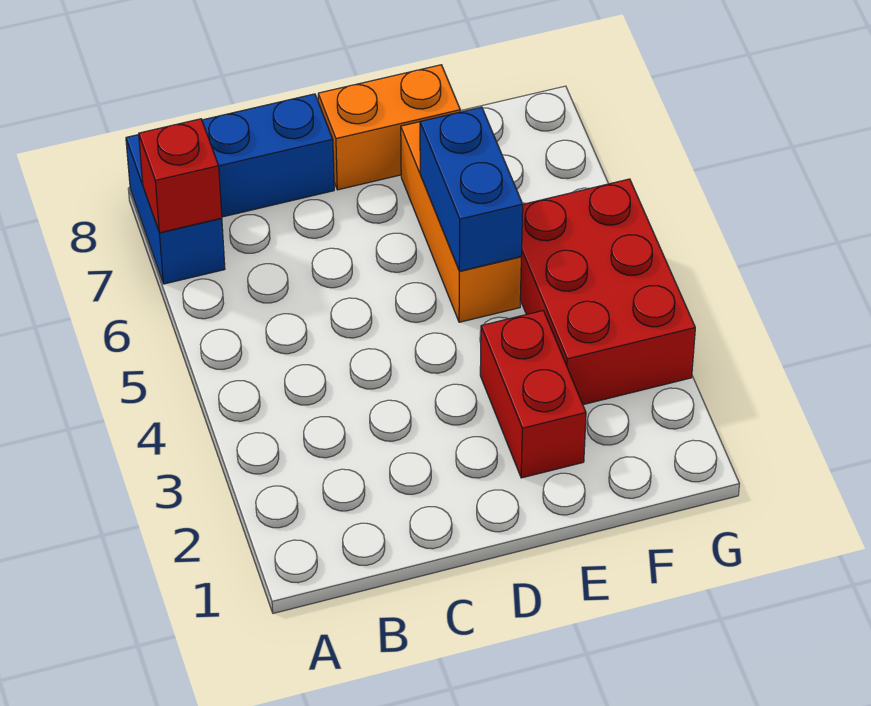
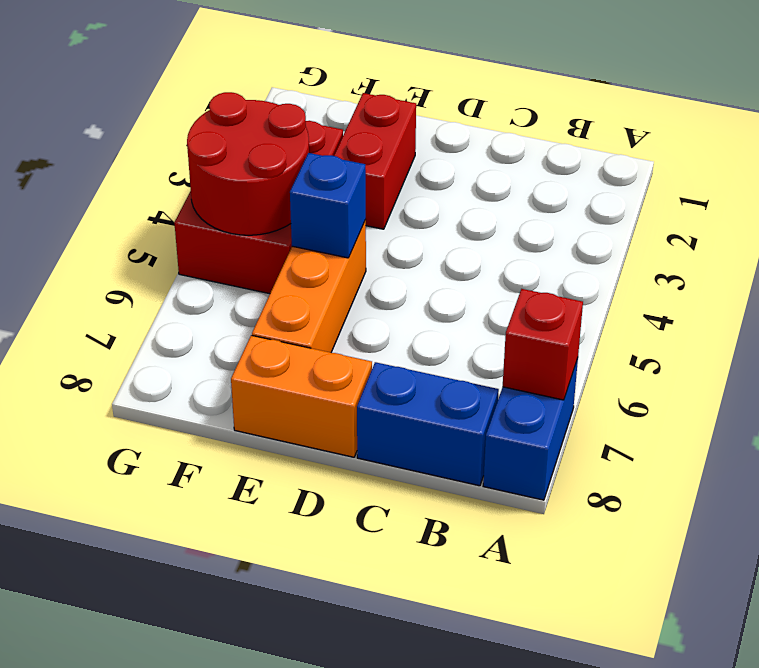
blue 1x2 brick [420,107,523,271] -> blue 1x1 brick [290,153,366,258]
none -> red 2x2 round brick [187,92,309,235]

